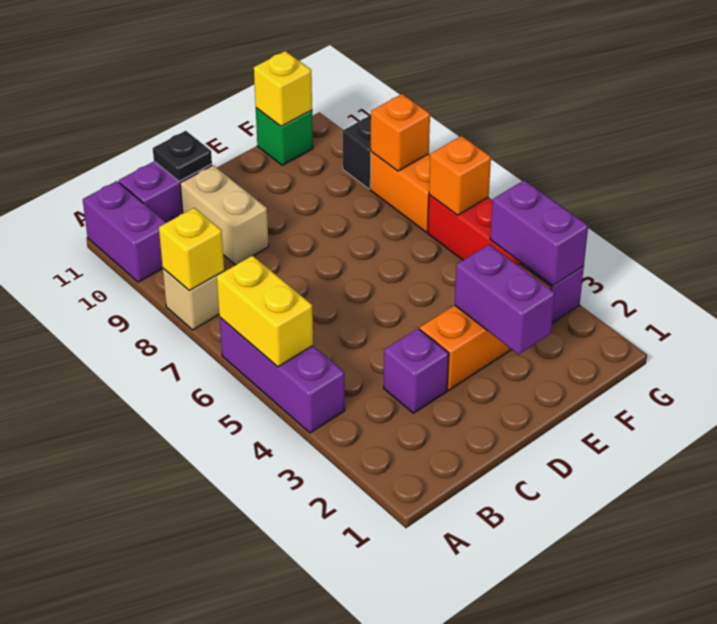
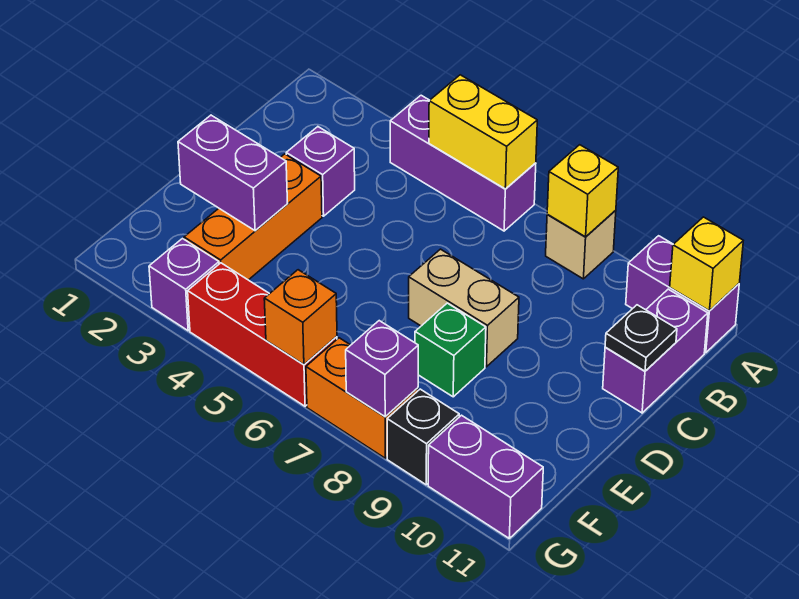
tan 1x2 brick [180,165,269,265] -> tan 1x2 brick moved to [409,249,519,367]
green 1x1 brick [256,108,313,165] -> green 1x1 brick moved to [415,303,486,397]
yellow 1x1 brick [254,51,312,126] -> yellow 1x1 brick moved to [670,217,743,311]
purple 1x2 brick [490,180,588,286] -> purple 1x2 brick moved to [428,415,543,538]
orange 1x1 brick [371,94,430,171] -> purple 1x1 brick [346,321,418,417]

